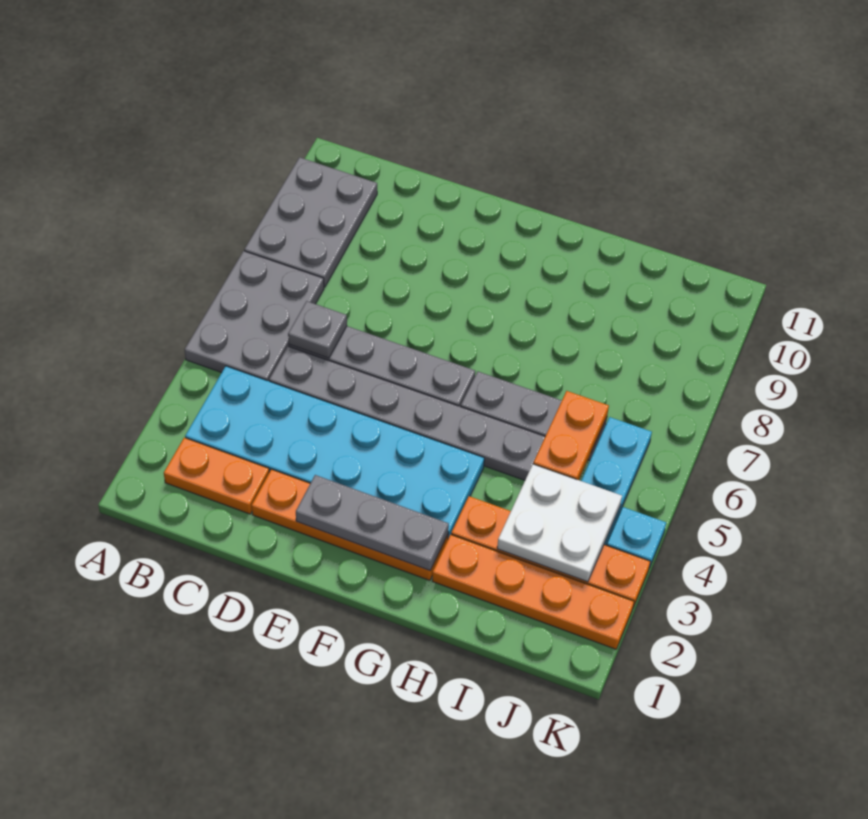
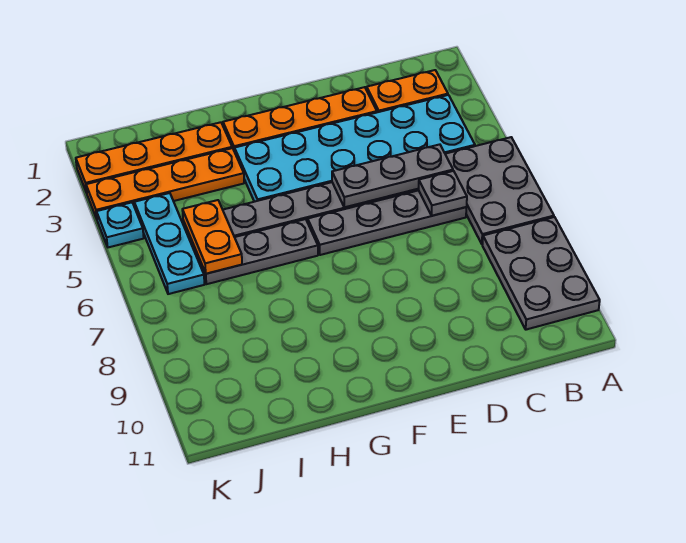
grey 1x3 plate [296,475,449,571] -> grey 1x3 plate moved to [332,144,453,207]
white 2x2 plate [497,464,622,582] -> none

